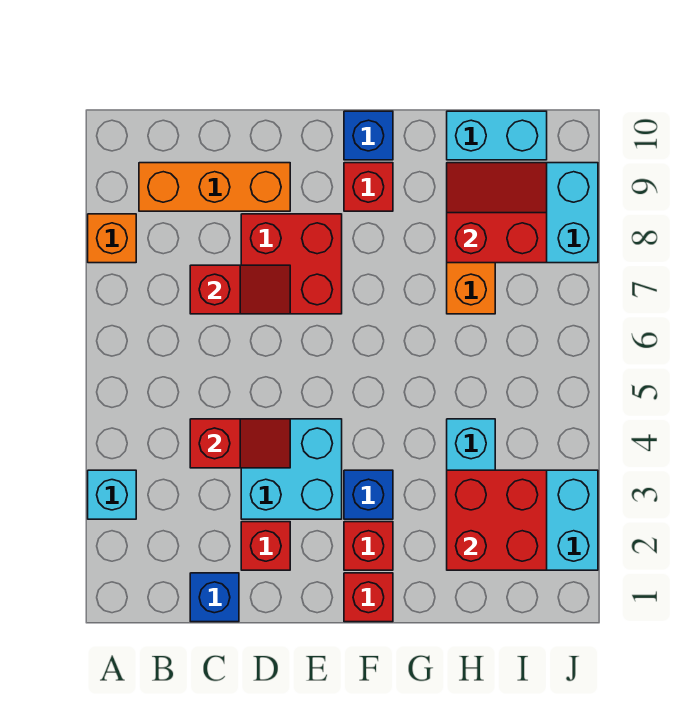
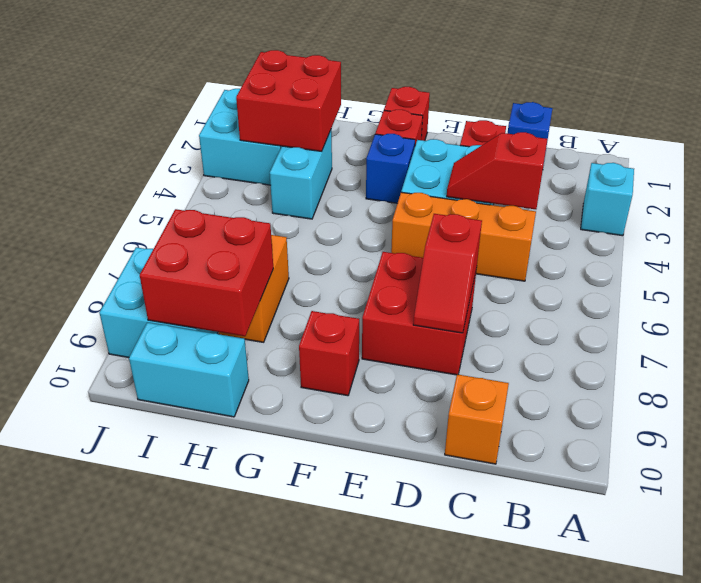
orange 1x1 brick [88,214,136,263] -> orange 1x1 brick moved to [445,374,509,464]
orange 1x3 brick [139,163,290,211] -> orange 1x3 brick moved to [391,192,536,281]
red 1x2 slope [190,265,290,314] -> red 1x2 slope turned to [413,214,482,333]
blue 1x1 brick [344,111,393,160] -> none
red 2x2 slope [447,163,547,263] -> red 2x2 brick [140,209,273,336]

